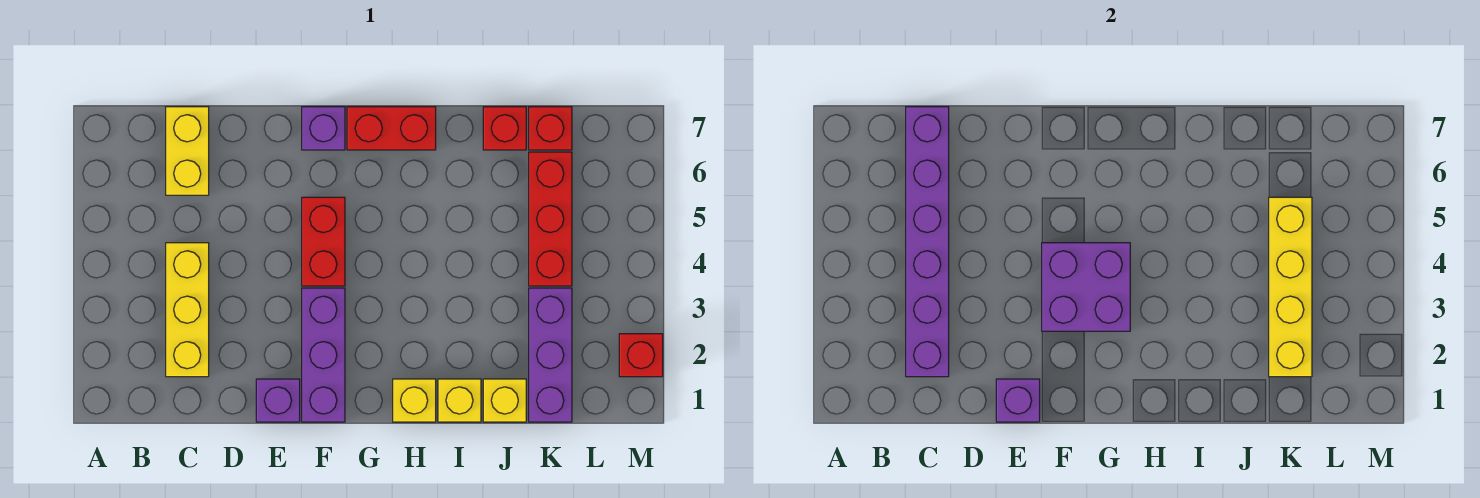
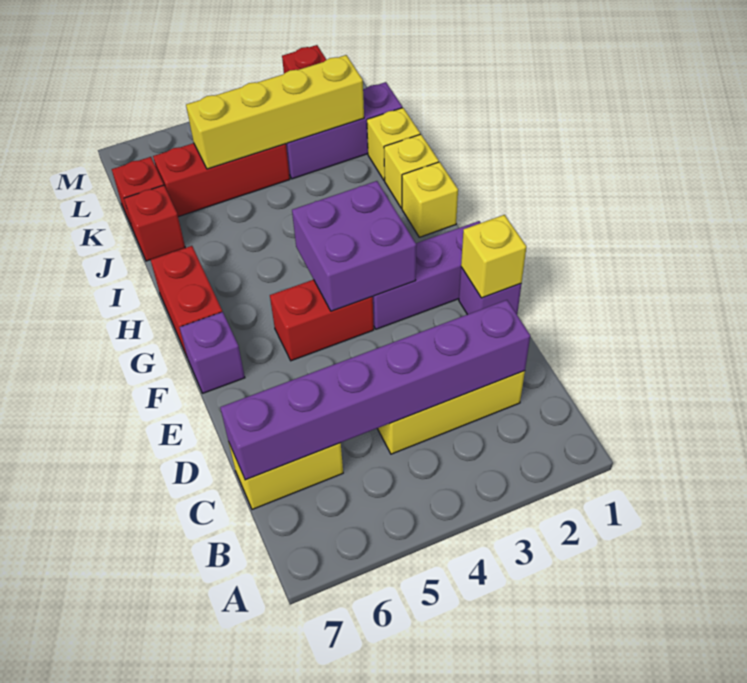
purple 1x1 brick [996,379,1040,422] -> yellow 1x1 brick [461,215,527,298]

